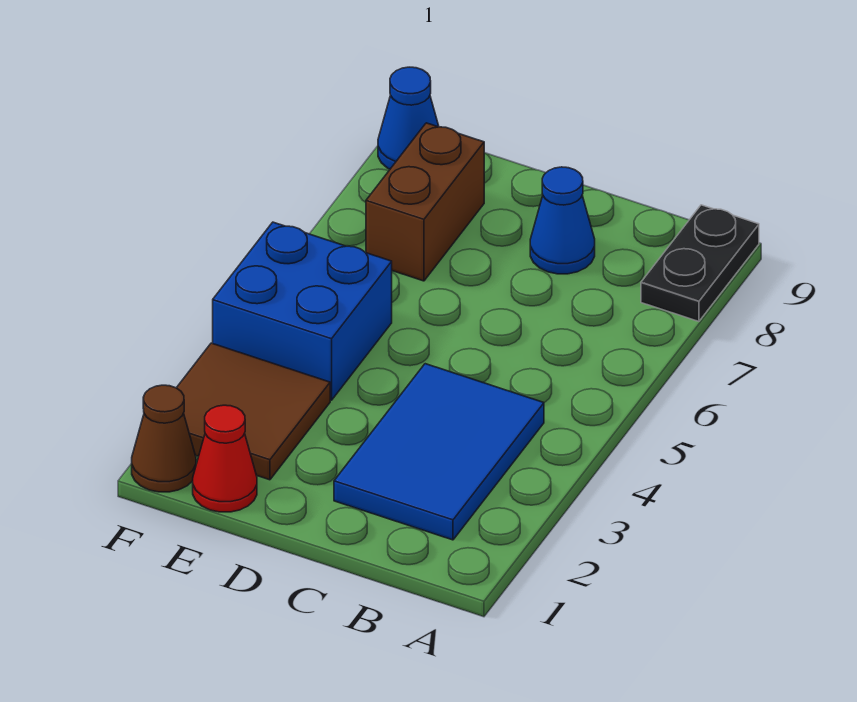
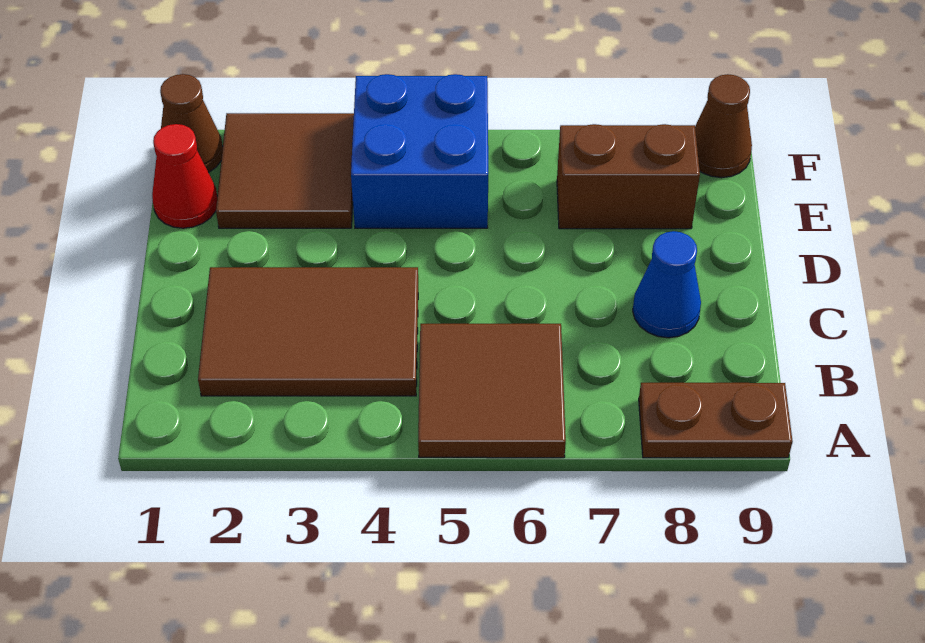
none -> brown 2x2 tile [418,324,566,458]
black 1x2 plate [641,205,759,321] -> brown 1x2 plate [639,383,793,458]
blue 2x3 tile [334,364,544,540] -> brown 2x3 tile [198,267,418,396]
blue 1x1 cone [378,67,439,169] -> brown 1x1 cone [695,74,752,178]

